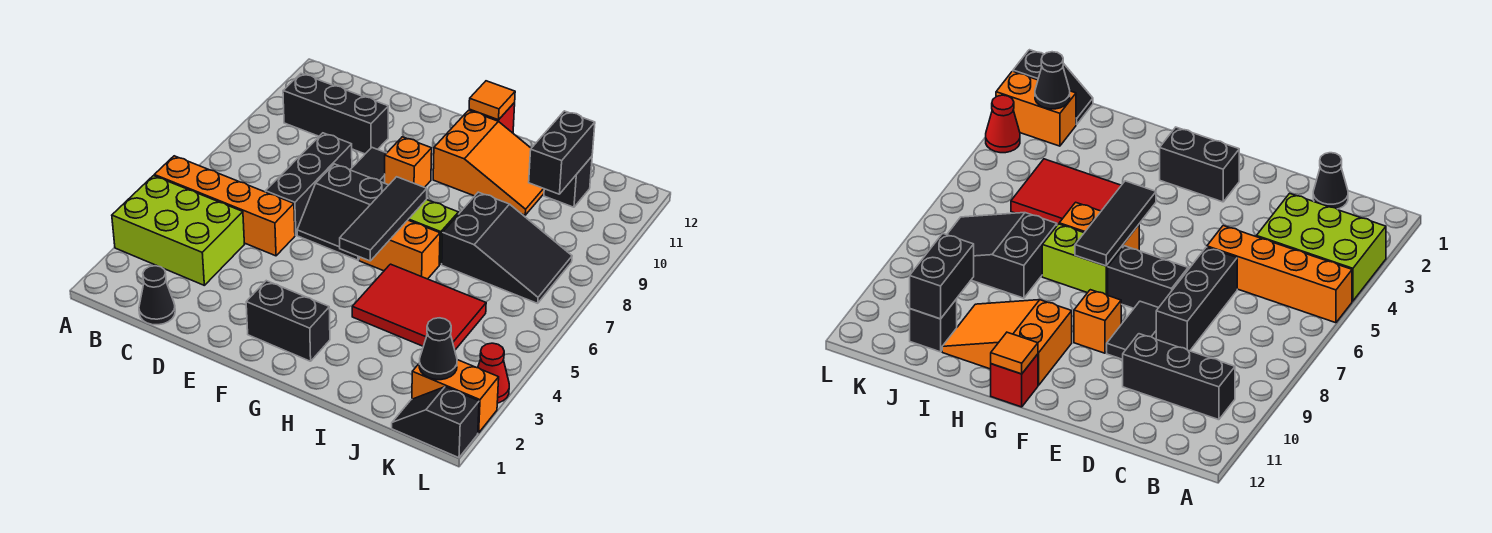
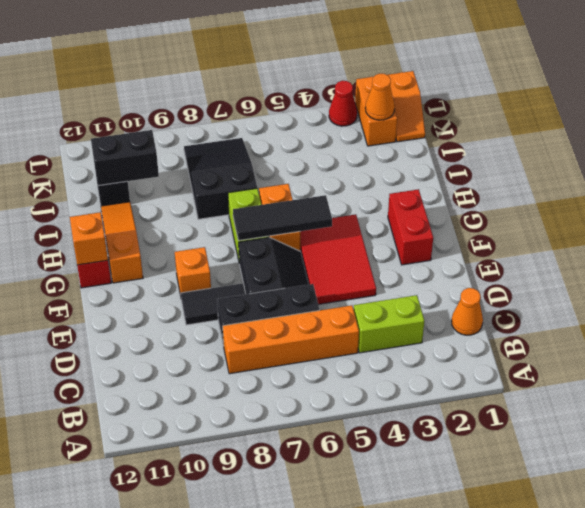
lime 2x3 brick [112,176,244,285] -> lime 1x2 brick [354,295,424,353]
orange 1x4 brick [154,156,295,256] -> orange 1x4 brick turned to [223,305,359,374]
black 1x3 brick [283,74,388,154] -> none
black 1x1 cone [139,266,175,325] -> orange 1x1 cone [451,288,483,335]
black 1x2 brick [246,281,330,361] -> red 1x2 brick [388,189,433,265]
orange 2x3 slope [433,110,544,215] -> orange 1x3 slope [101,202,143,283]
orange 1x1 tile [469,81,515,120] -> orange 1x1 brick [70,212,108,265]
red 2x3 tile [352,264,486,350] -> red 2x3 tile moved to [300,214,376,304]
black 1x2 slope [392,387,479,458] -> orange 1x2 slope [388,71,425,142]
black 1x1 cone [419,318,457,380] -> orange 1x1 cone [365,74,395,120]

